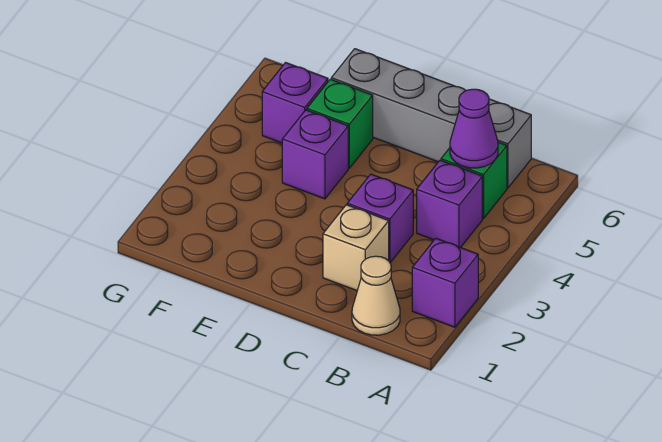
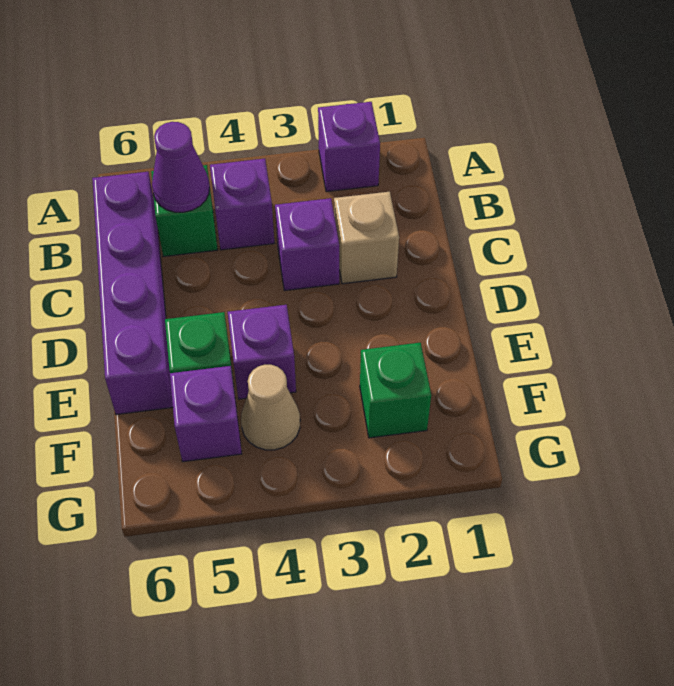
tan 1x1 cone [352,256,400,335] -> tan 1x1 cone moved to [241,365,300,450]
grey 1x4 brick [331,49,531,188] -> purple 1x4 brick [92,172,173,415]
none -> green 1x1 brick [360,343,431,438]

